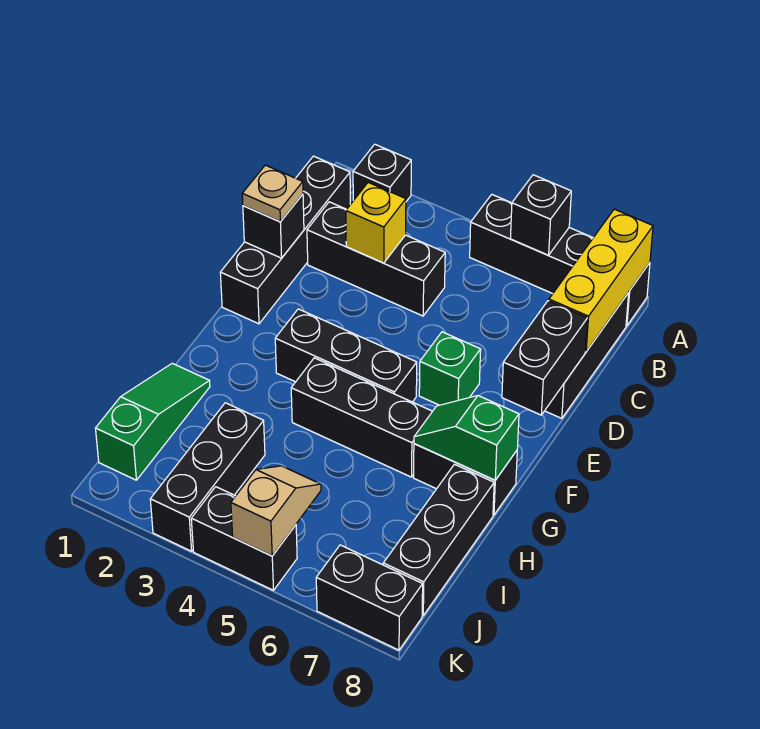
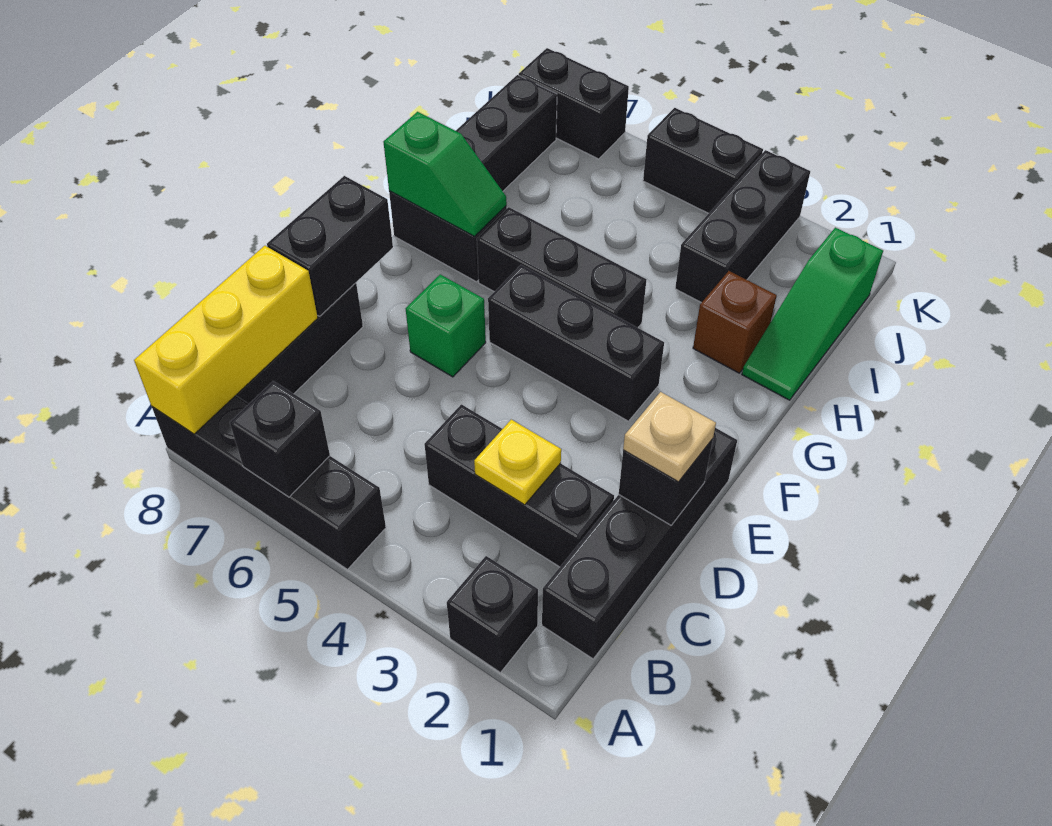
yellow 1x1 brick [346,182,406,263] -> yellow 1x1 plate [474,420,561,505]
none -> brown 1x1 brick [693,271,777,373]
tan 1x2 slope [231,466,321,556] -> none

